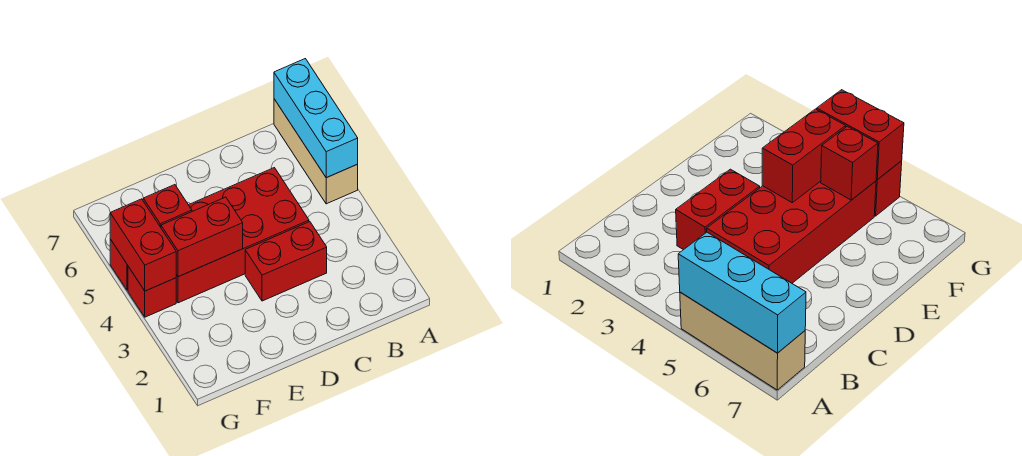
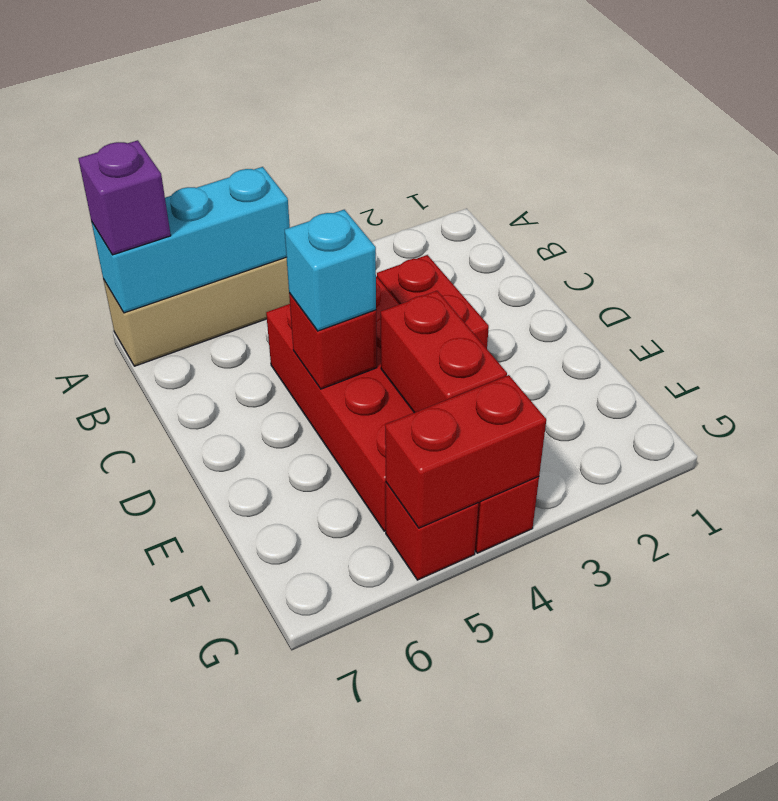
none -> purple 1x1 brick [78,140,171,255]
none -> cyan 1x1 brick [285,210,376,331]
red 1x1 brick [143,185,192,227] -> red 1x1 brick moved to [289,293,377,389]

